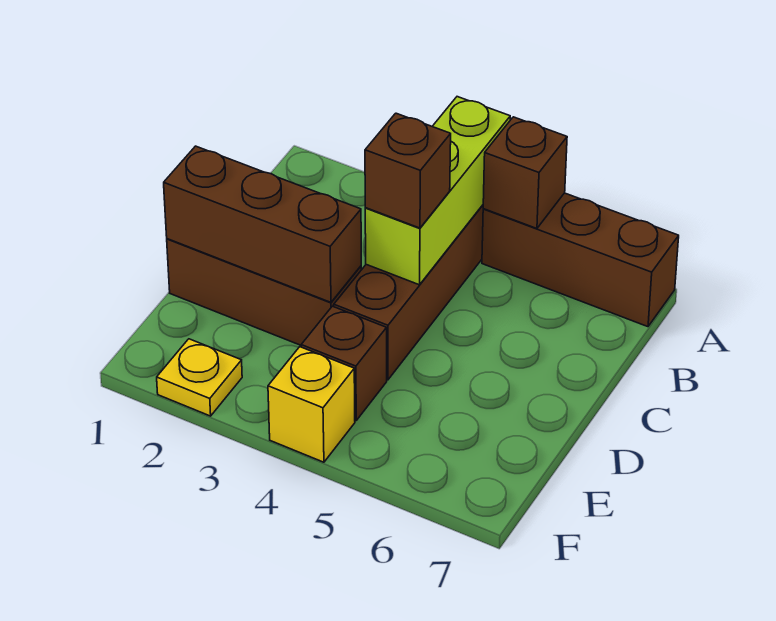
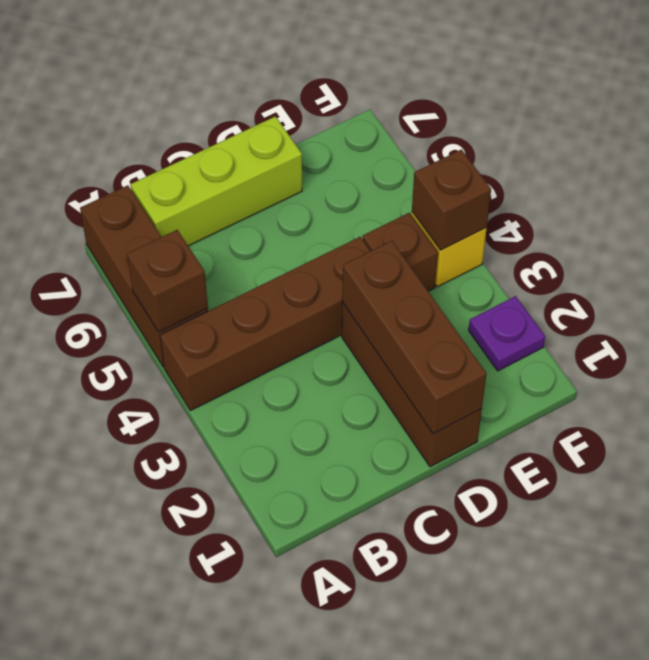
lime 1x3 brick [365,97,510,285] -> lime 1x3 brick moved to [131,116,302,246]
brown 1x1 brick [365,113,451,228] -> brown 1x1 brick moved to [412,149,491,250]
yellow 1x1 plate [157,339,242,416] -> purple 1x1 plate [469,296,545,371]

